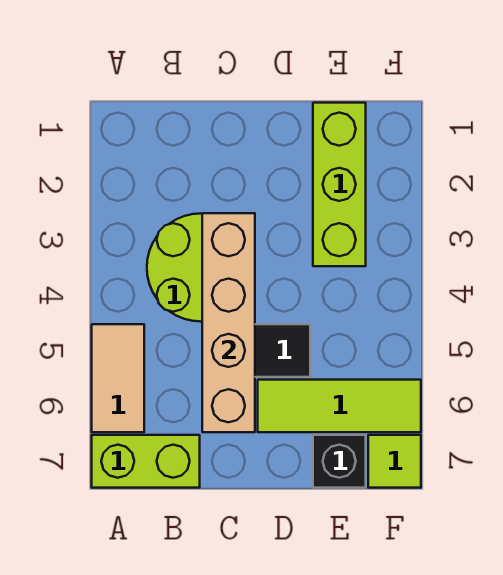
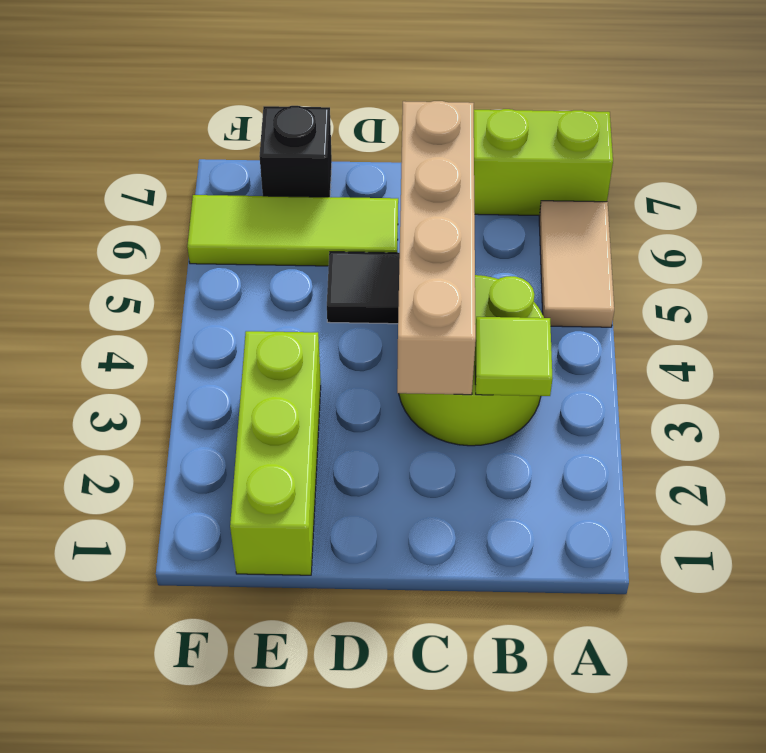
lime 1x1 tile [368,435,421,488] -> lime 1x1 tile moved to [475,317,553,396]

